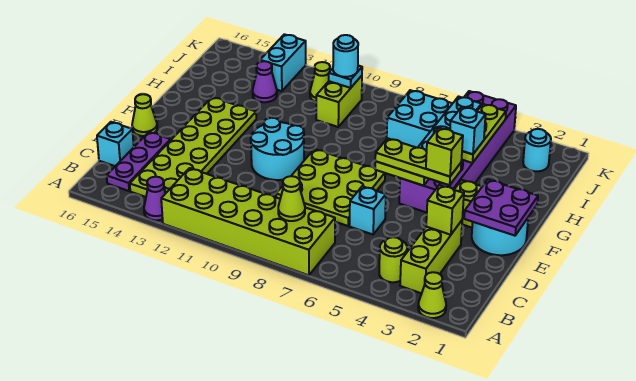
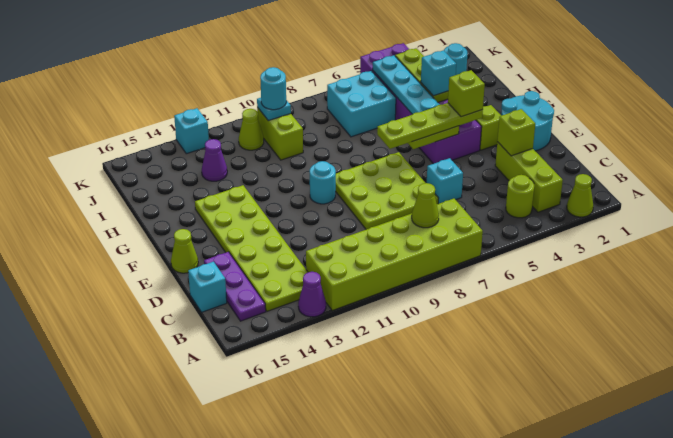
purple 2x2 plate [464,180,538,236] -> none
cyan 2x2 round brick [251,118,304,180] -> cyan 1x1 round brick [310,161,336,204]
lime 1x3 plate [375,138,461,185] -> lime 1x4 plate [377,103,483,149]
cyan 1x2 brick [260,34,306,91] -> cyan 1x1 brick [174,108,209,154]

